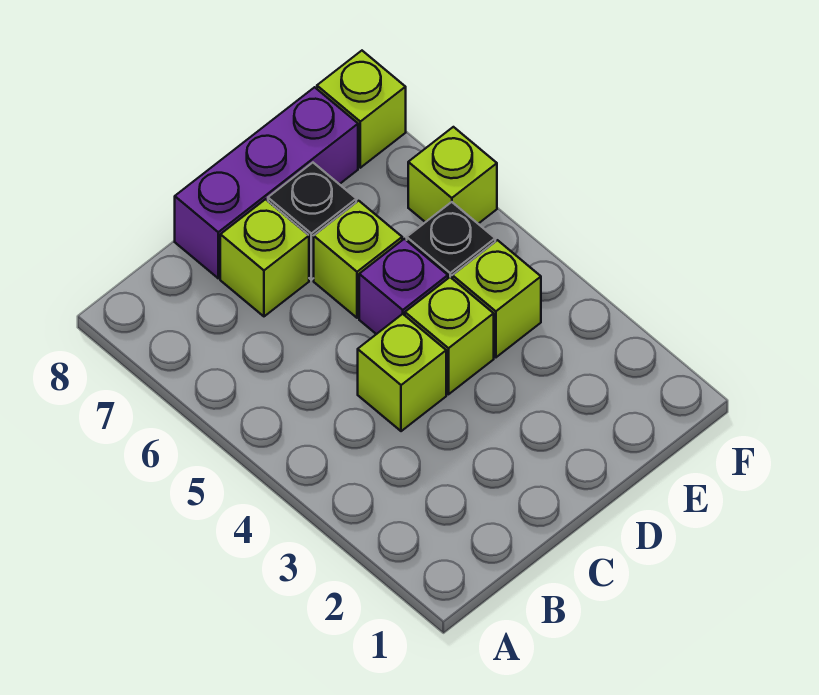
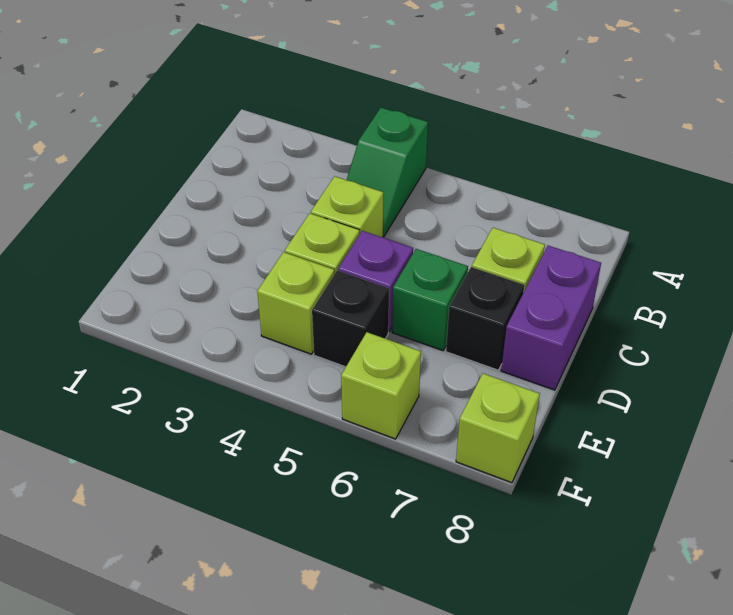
none -> green 1x2 slope [347,108,428,237]
purple 1x3 brick [175,87,358,278] -> purple 1x2 brick [501,246,601,390]
lime 1x1 brick [314,201,402,318] -> green 1x1 brick [392,249,468,351]

